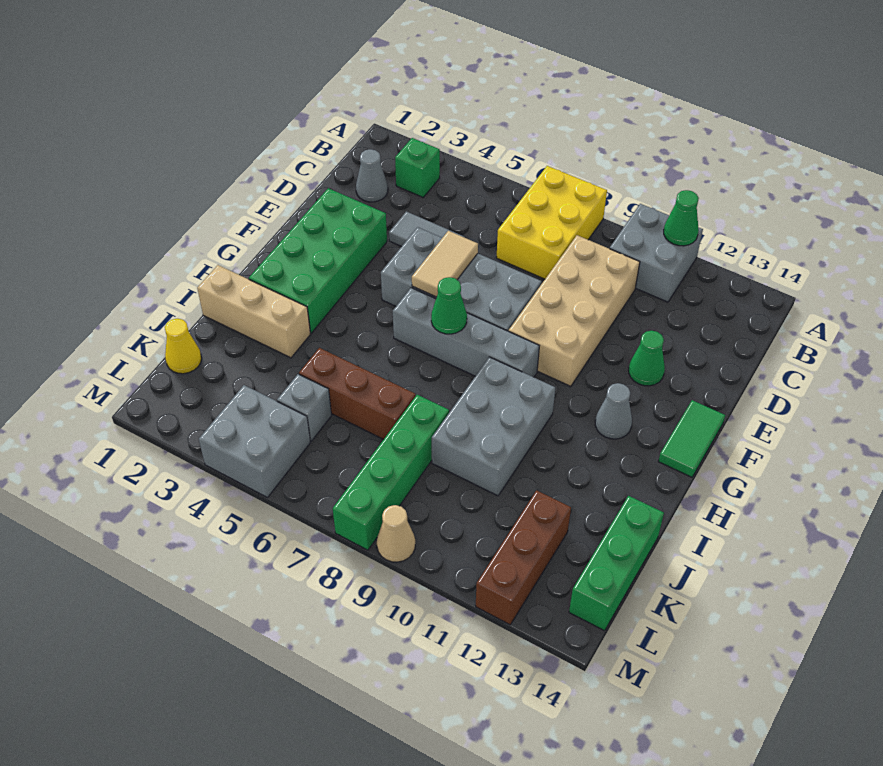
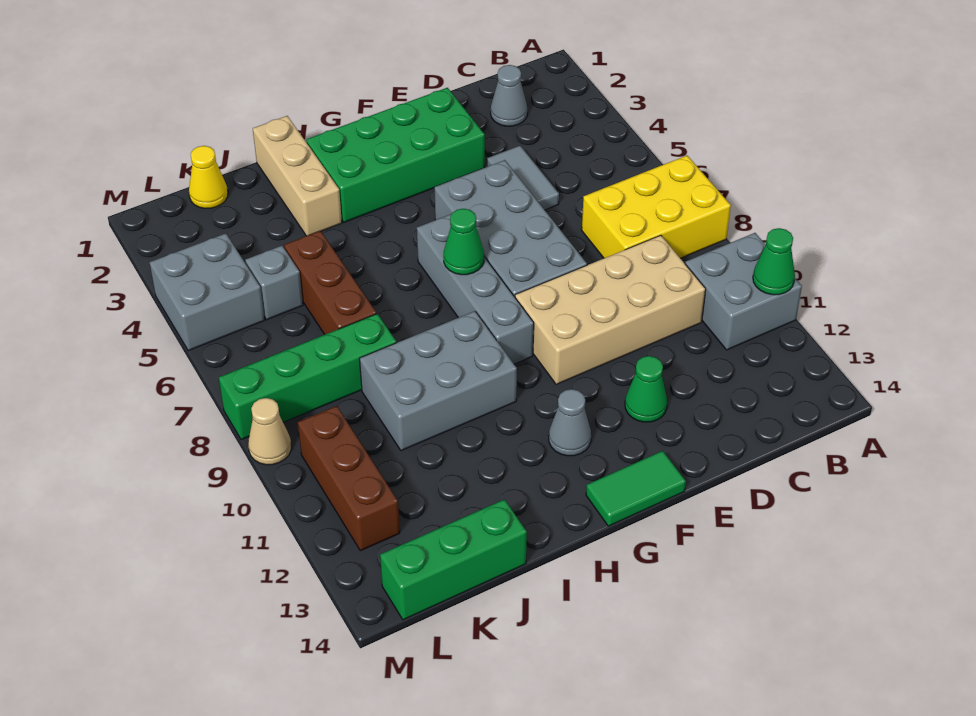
green 1x1 brick [395,138,440,197] -> none
tan 1x2 tile [412,231,478,297] -> none
brown 1x3 brick [476,490,571,625] -> brown 1x3 brick turned to [298,406,400,551]

